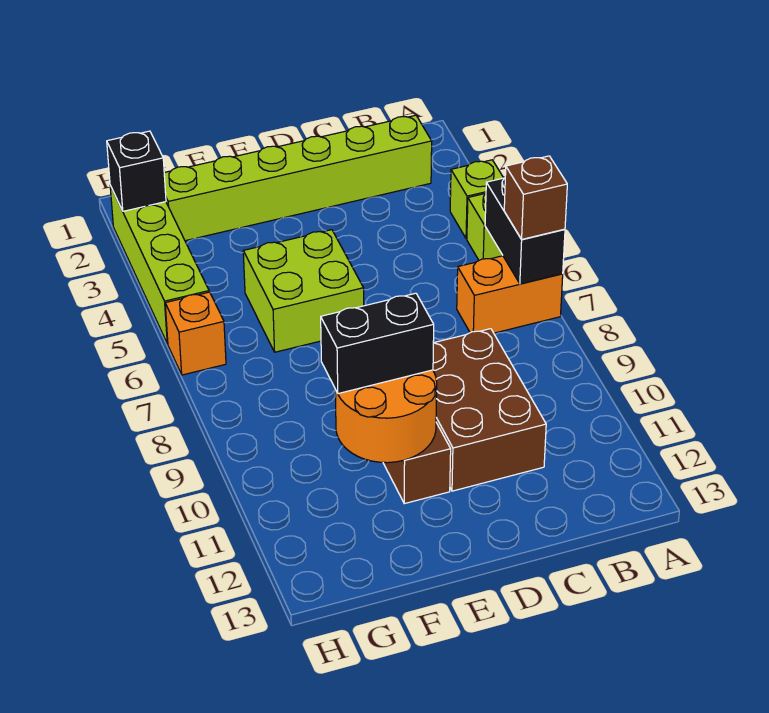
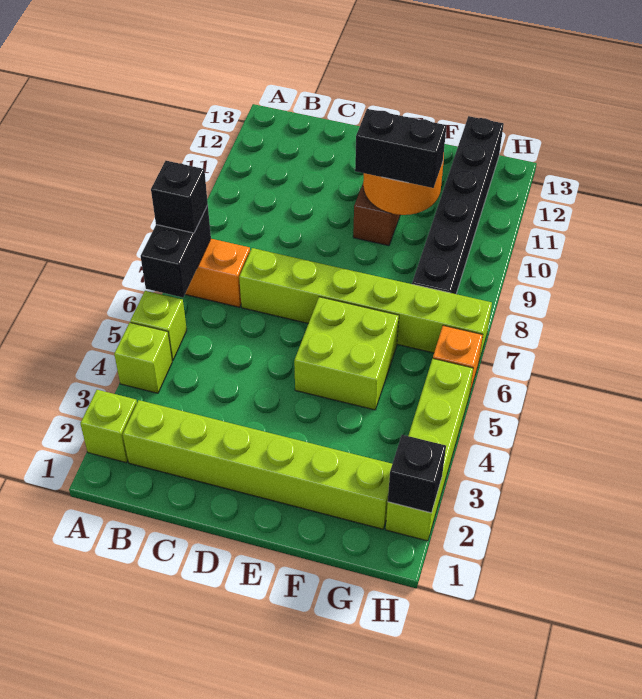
none -> lime 1x1 brick [80,390,137,463]
brown 1x1 brick [504,156,567,239] -> black 1x1 brick [151,161,208,233]
none -> lime 1x6 brick [239,248,492,361]
brown 2x3 brick [433,329,546,491] -> none
none -> black 1x6 brick [412,116,504,294]

